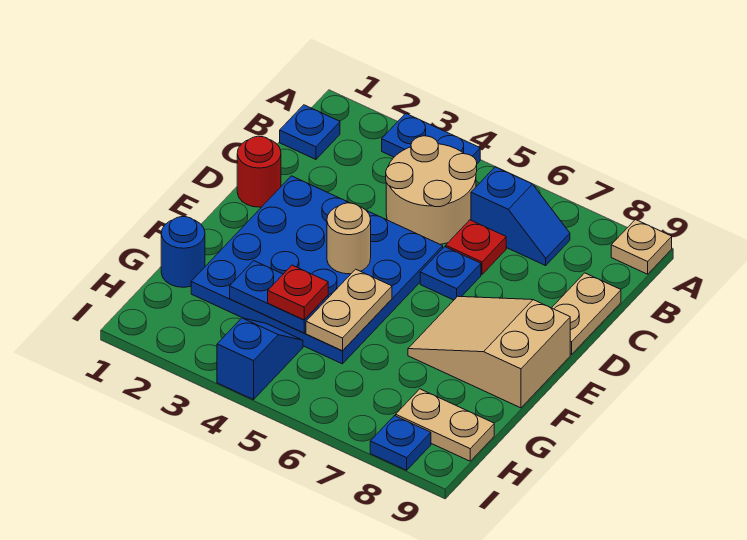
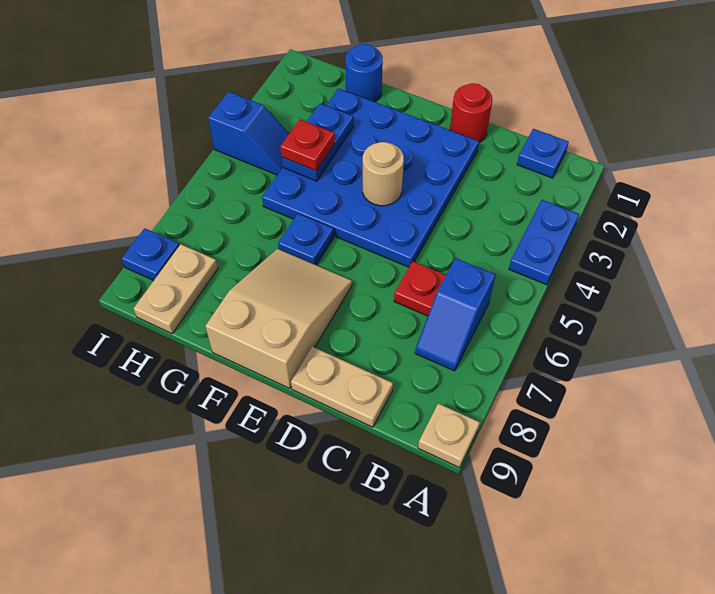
tan 2x2 round brick [386,136,477,244] -> none
blue 1x1 plate [420,247,481,300] -> blue 1x1 plate moved to [278,214,334,265]
tan 1x2 plate [306,269,392,351] -> none

